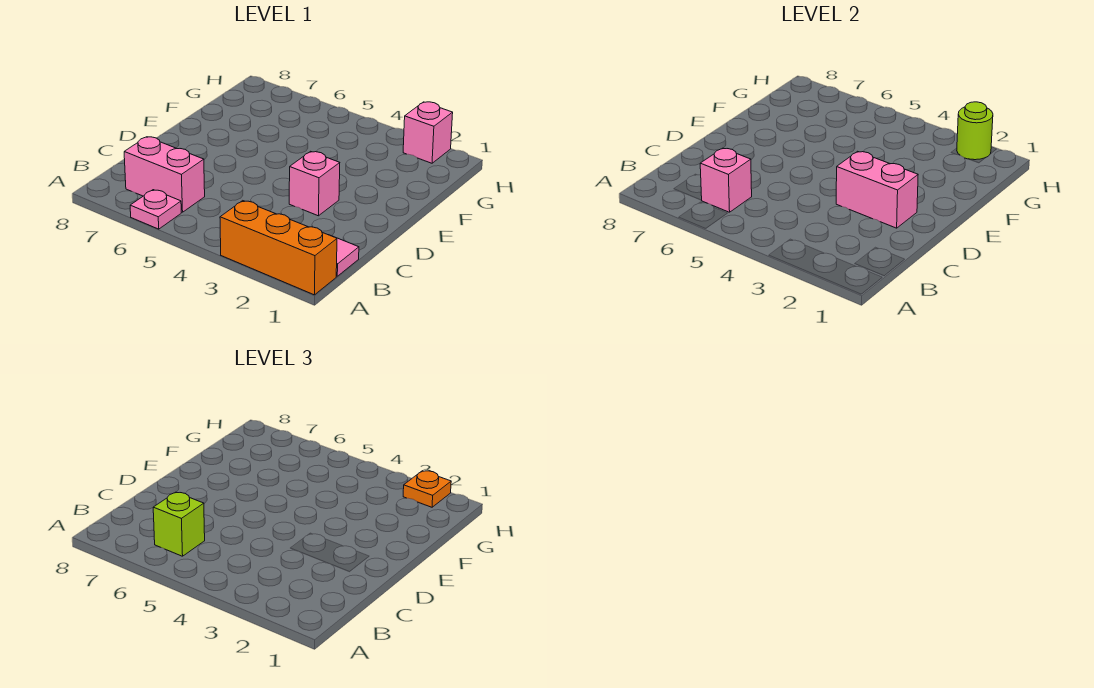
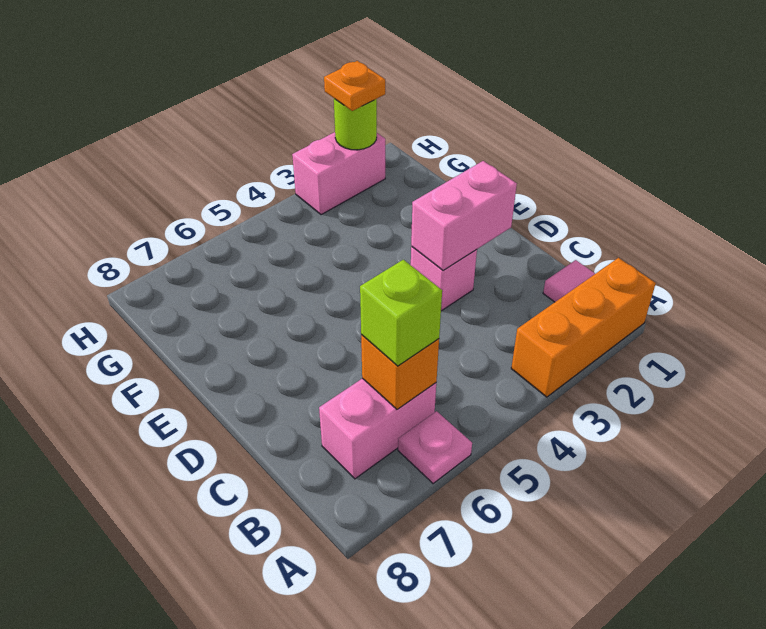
pink 1x1 brick [700,148,752,212] -> orange 1x1 brick [361,334,439,409]
pink 1x1 brick [403,102,453,163] -> pink 1x2 brick [292,132,385,215]

